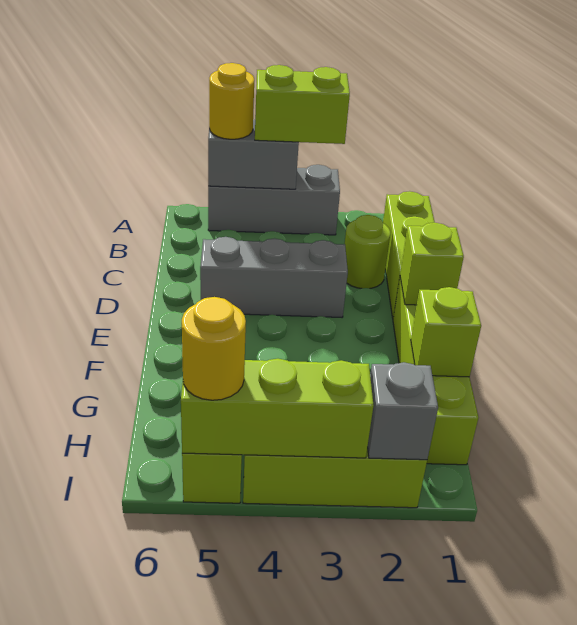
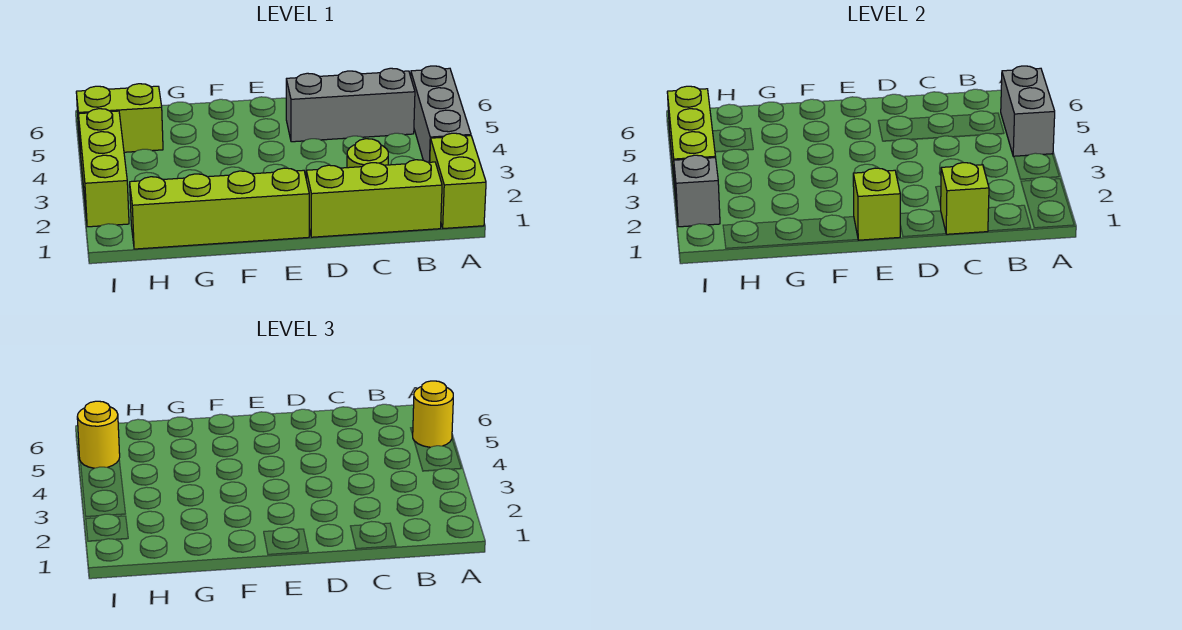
lime 1x2 brick [255,65,350,144] -> lime 1x2 brick moved to [430,133,486,228]
grey 1x3 brick [200,237,348,317] -> grey 1x3 brick turned to [286,68,415,142]
lime 1x1 brick [411,287,481,377] -> lime 1x1 brick moved to [940,163,989,234]

